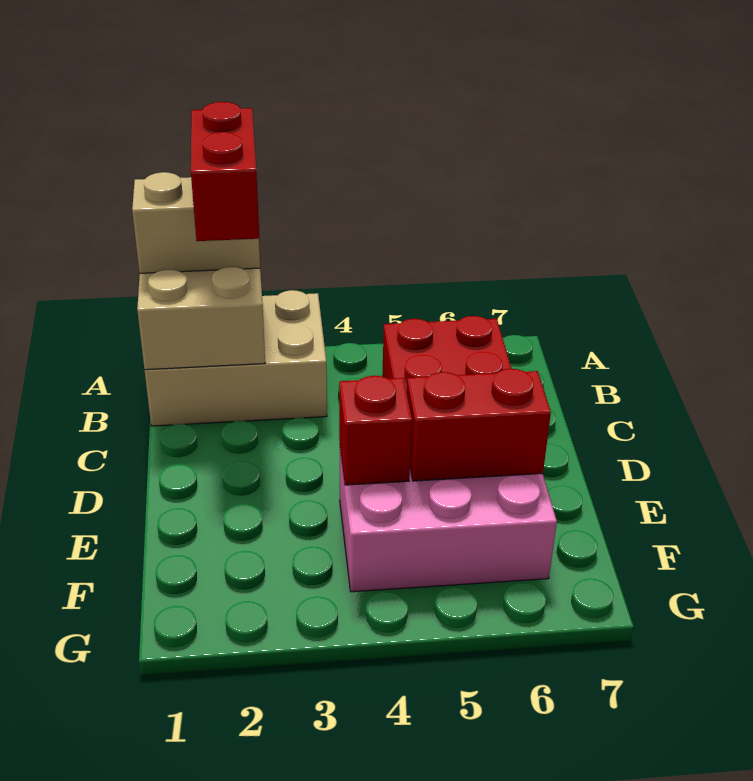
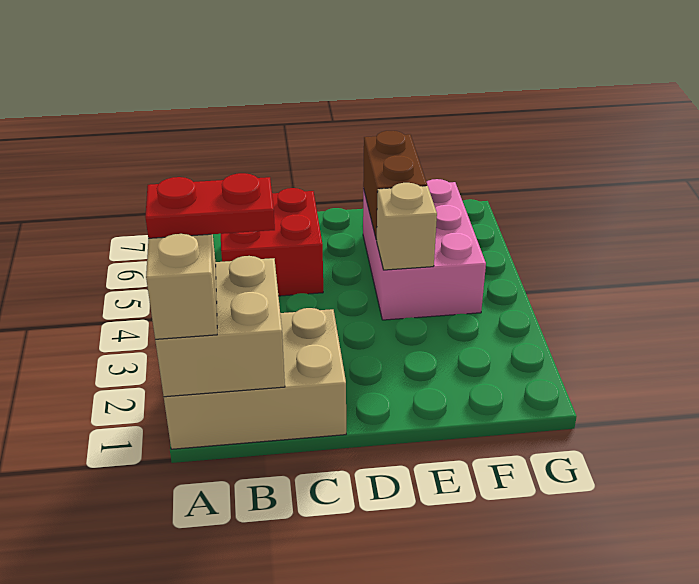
tan 2x3 brick [145,290,327,426] -> tan 2x3 brick turned to [164,308,346,449]
red 1x2 brick [191,102,259,241] -> red 1x2 plate [145,173,275,238]
red 1x1 brick [339,376,412,485] -> tan 1x1 brick [377,183,437,270]
red 1x2 brick [407,369,551,481] -> brown 1x2 brick [363,131,427,240]

